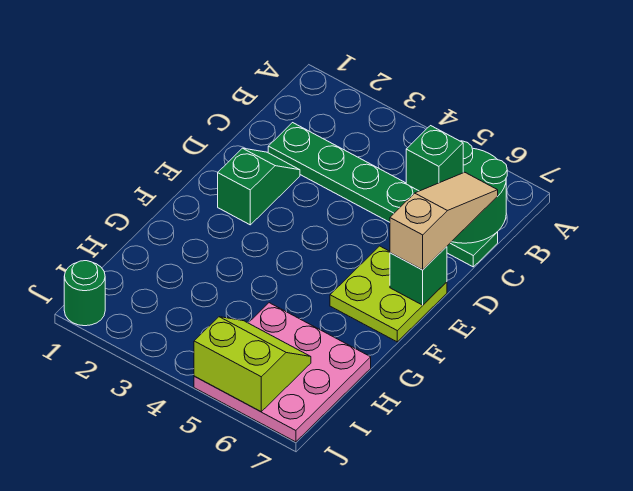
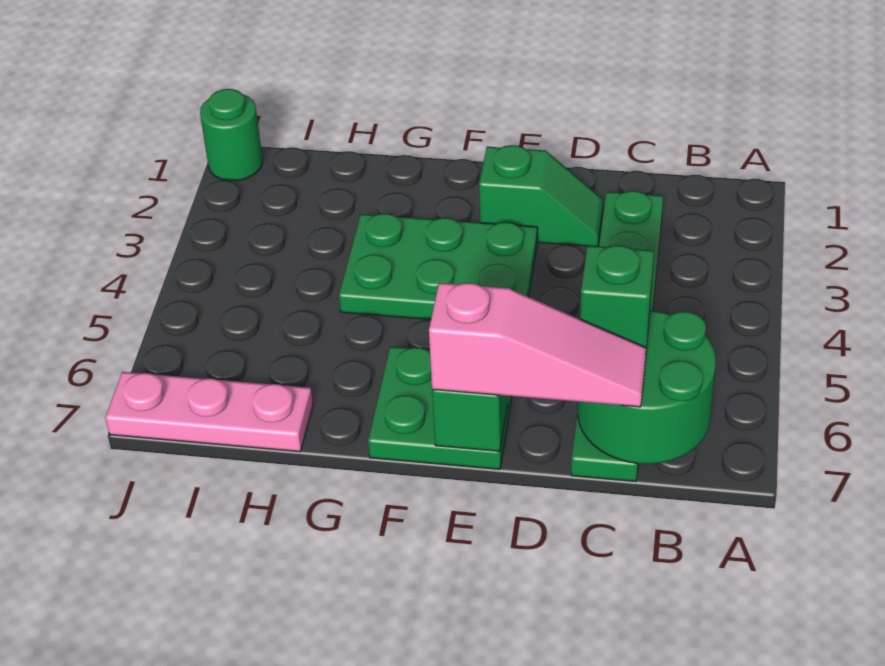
tan 1x3 slope [390,172,498,270] -> pink 1x3 slope [429,283,646,407]
none -> green 2x3 plate [339,213,537,319]
lime 2x2 plate [330,246,447,342] -> green 2x2 plate [368,347,512,469]
pink 3x3 plate [194,303,371,442] -> pink 1x3 plate [105,372,313,452]
lime 2x2 slope [194,317,311,412] -> none

